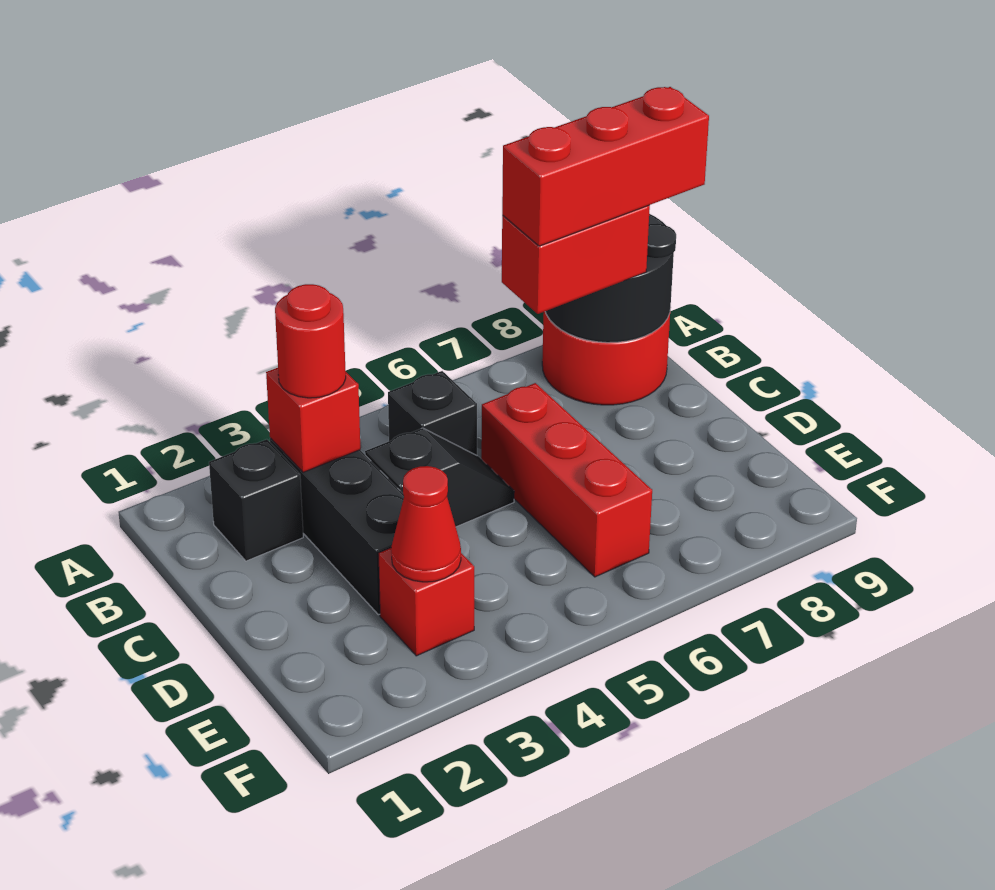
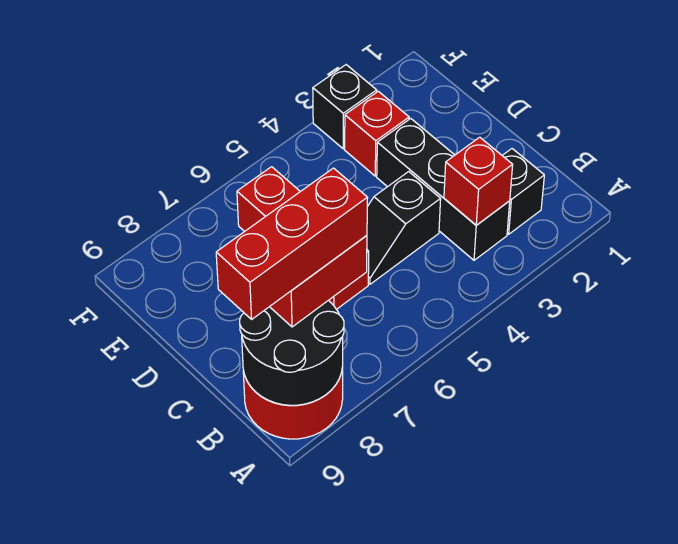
red 1x1 round brick [275,284,346,398] -> none
black 1x1 brick [388,371,477,455] -> black 1x1 brick moved to [313,65,377,149]
red 1x1 cone [391,466,461,582] -> none

